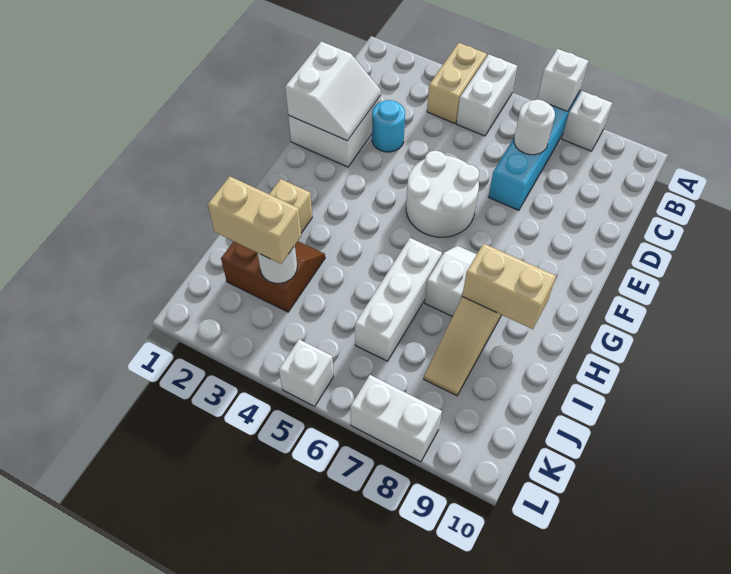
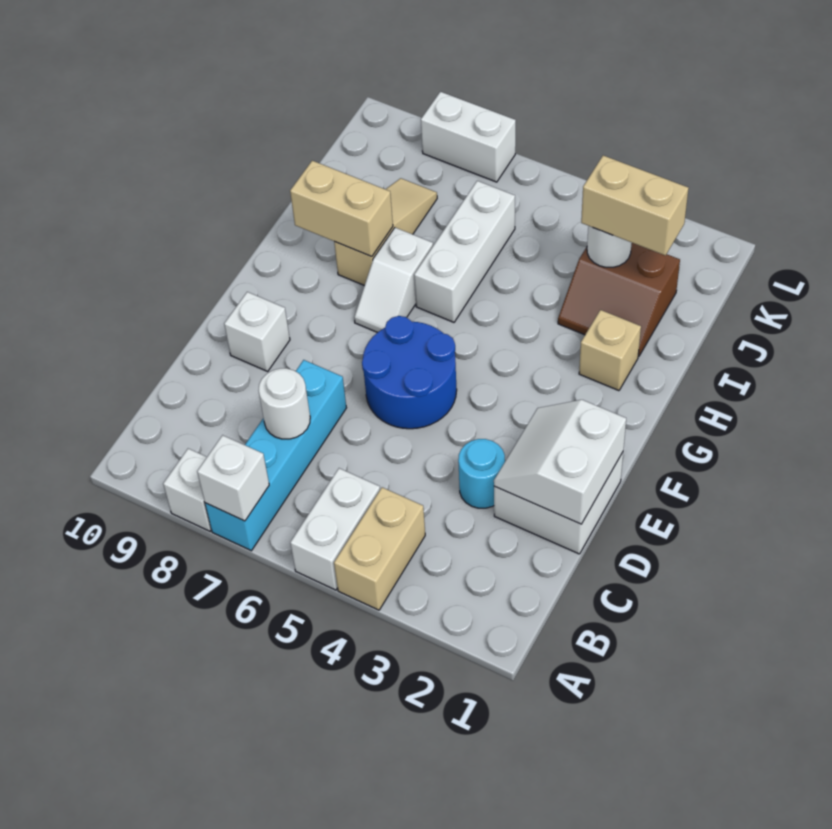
white 2x2 round brick [406,150,479,237] -> blue 2x2 round brick [362,316,457,429]
white 1x1 brick [279,339,334,406] -> white 1x1 brick moved to [224,292,290,371]

